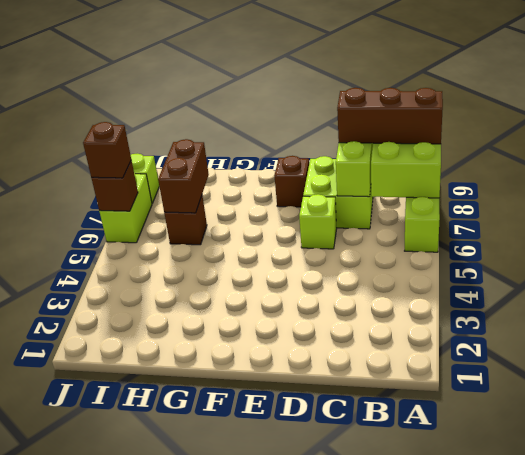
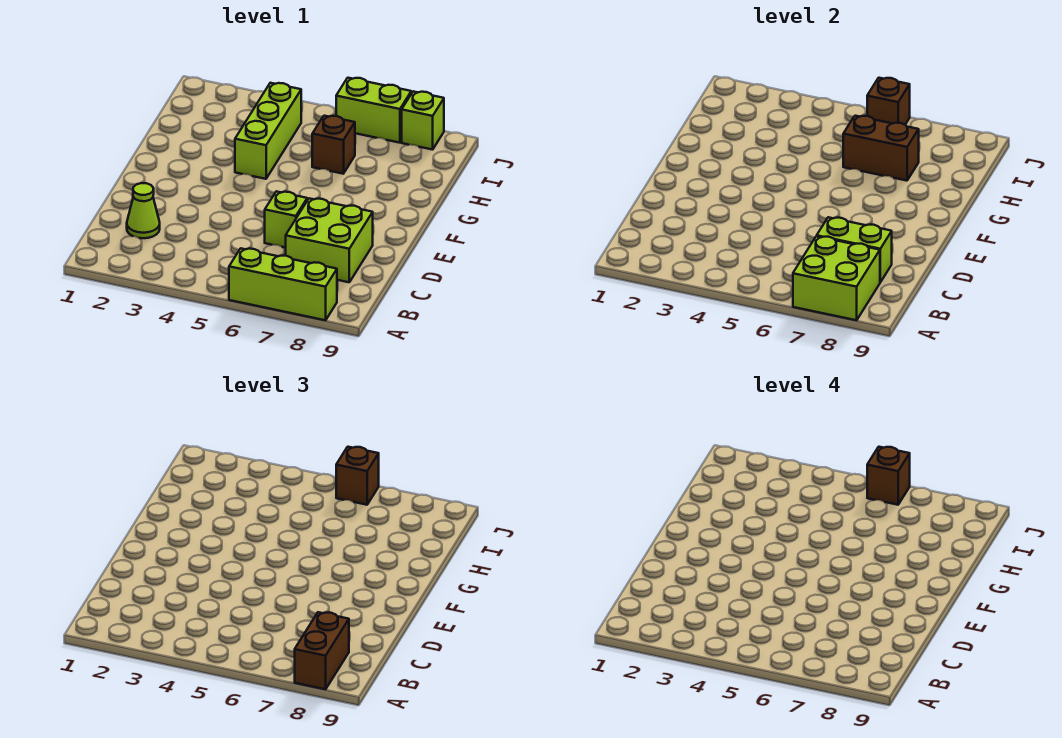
brown 1x3 brick [337,88,443,144] -> brown 1x2 brick [295,612,349,689]
none -> lime 1x1 cone [127,183,160,238]
brown 1x1 brick [274,156,309,207] -> brown 1x1 brick moved to [867,447,910,505]
none -> lime 1x3 brick [235,83,301,179]

